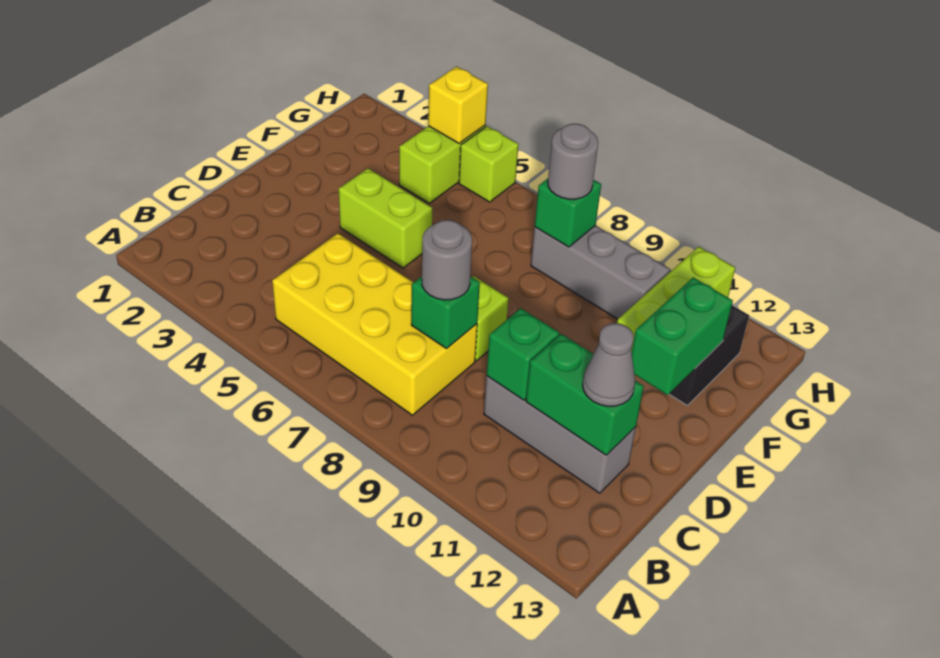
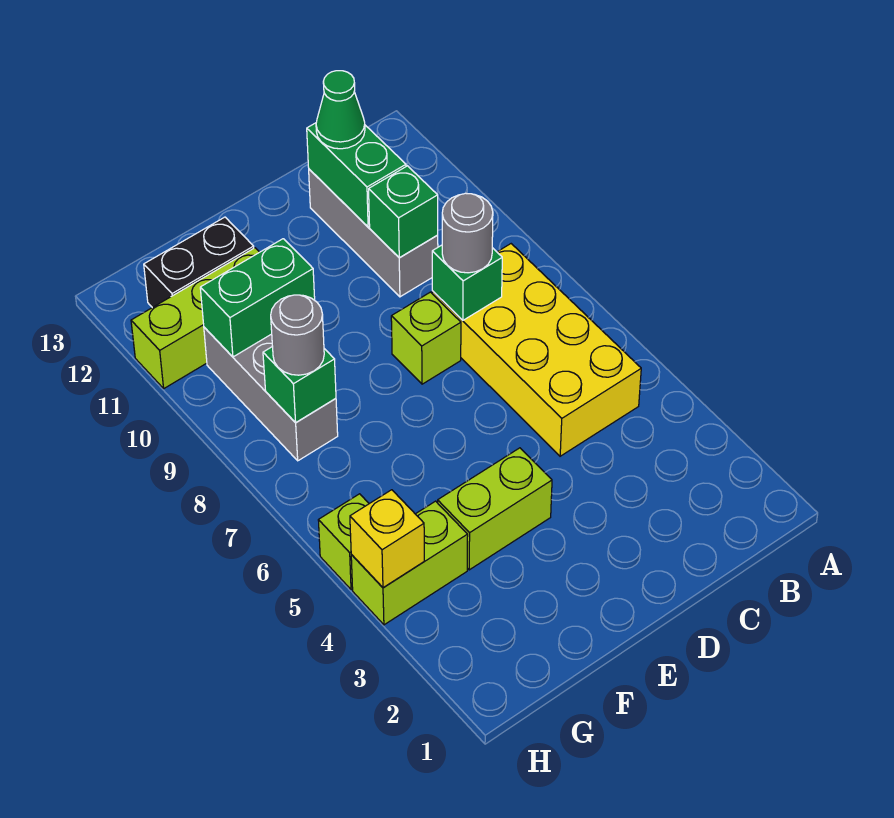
grey 1x1 cone [583,323,635,406] -> green 1x1 cone [316,71,365,149]
lime 1x2 brick [339,168,432,268] -> lime 1x2 brick turned to [438,448,552,570]
green 1x2 brick [632,278,733,395] -> green 1x2 brick moved to [200,239,315,357]

